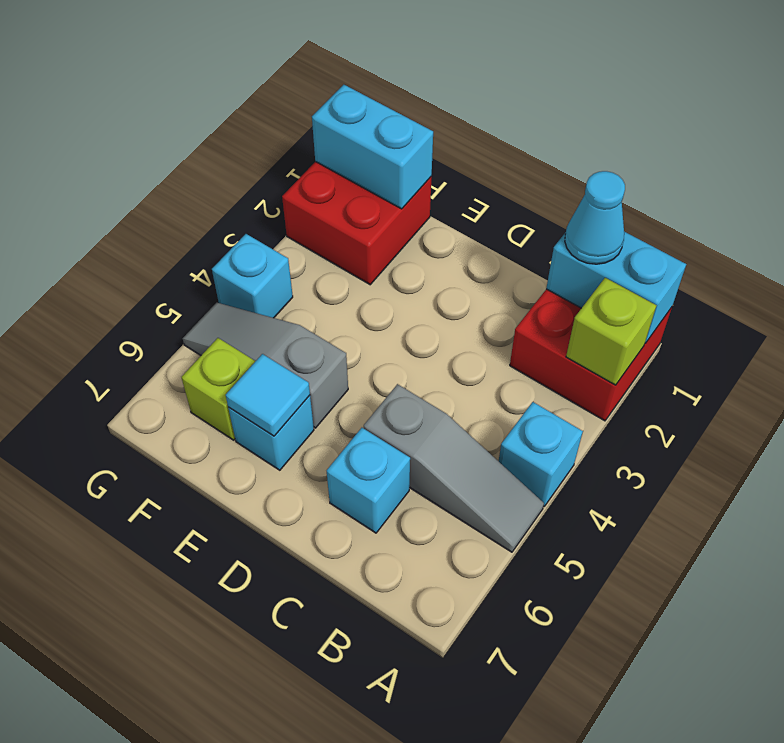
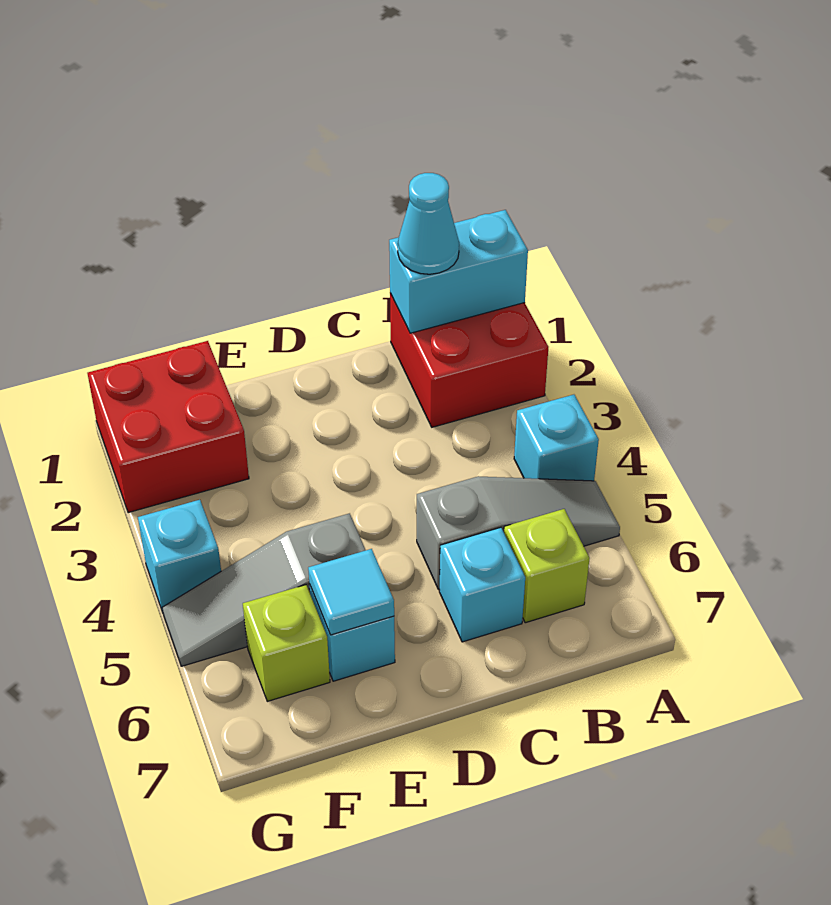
lime 1x1 brick [566,278,657,385] -> lime 1x1 brick moved to [504,509,590,623]
cyan 1x2 brick [312,85,433,209] -> none

